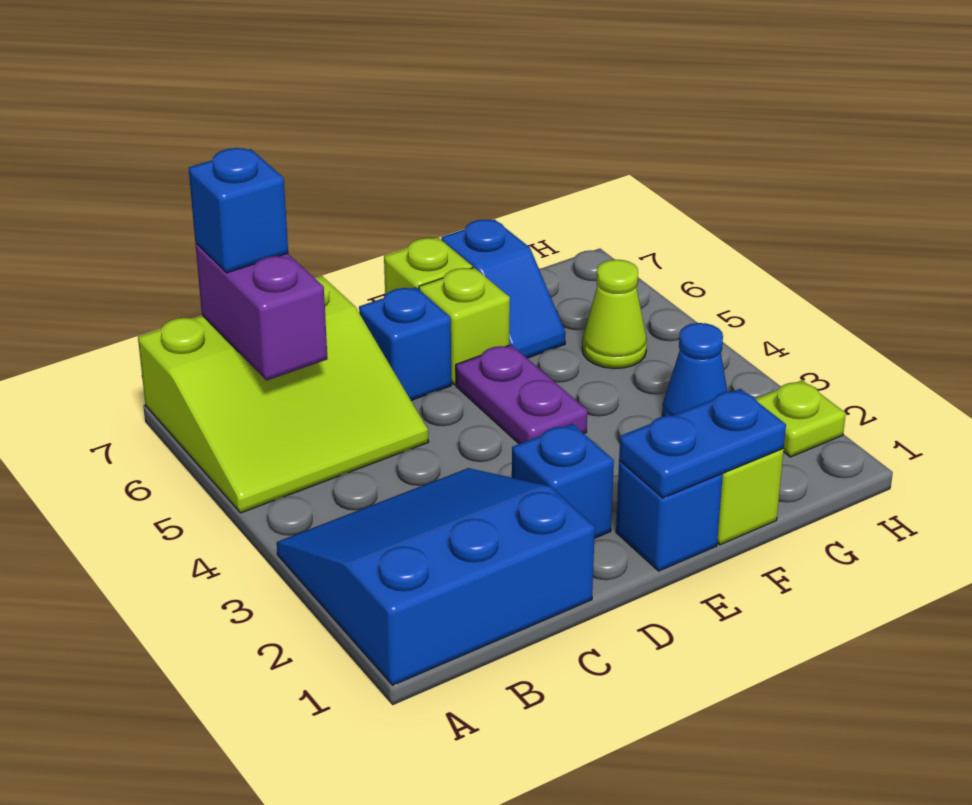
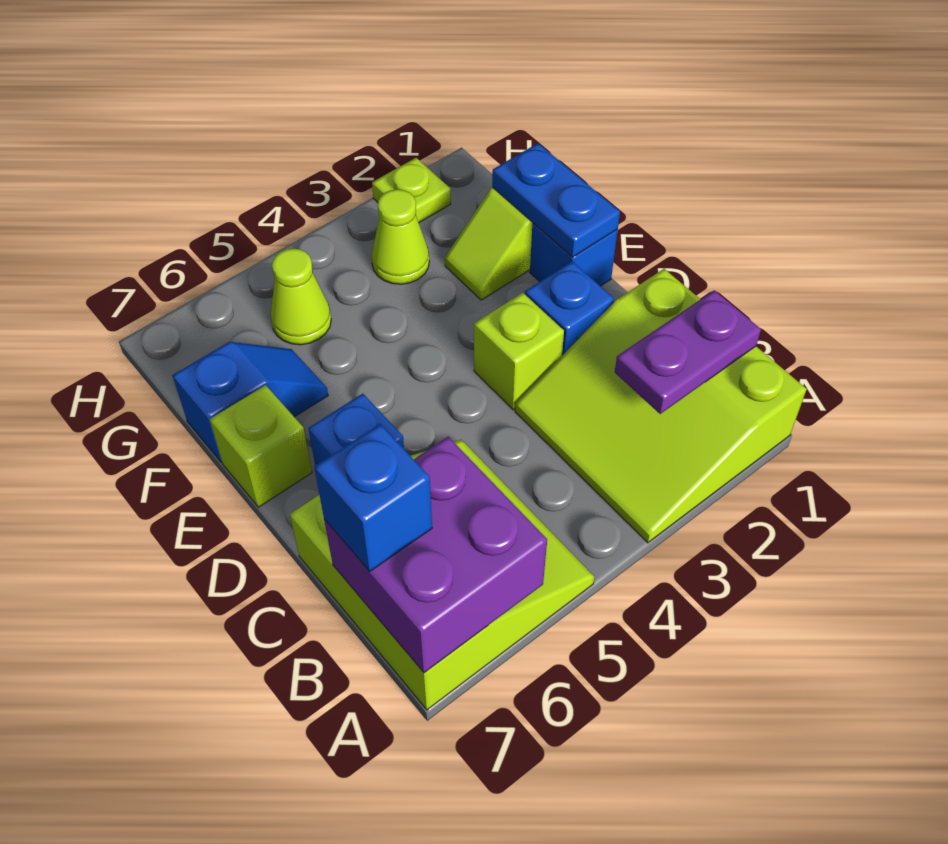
blue 3x3 slope [277,468,595,685] -> lime 3x3 slope [515,269,807,543]
purple 1x2 brick [195,243,327,381] -> purple 2x2 brick [324,437,547,673]
purple 1x2 plate [456,345,587,444] -> purple 1x2 plate moved to [615,290,761,414]
lime 1x1 brick [419,268,510,385] -> lime 1x1 brick moved to [474,293,564,409]
blue 1x1 cone [662,323,728,416] -> lime 1x1 cone [371,189,429,284]

